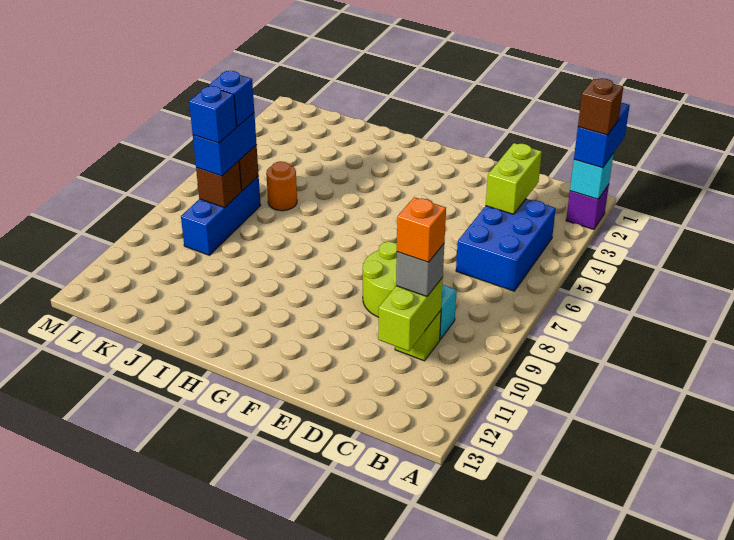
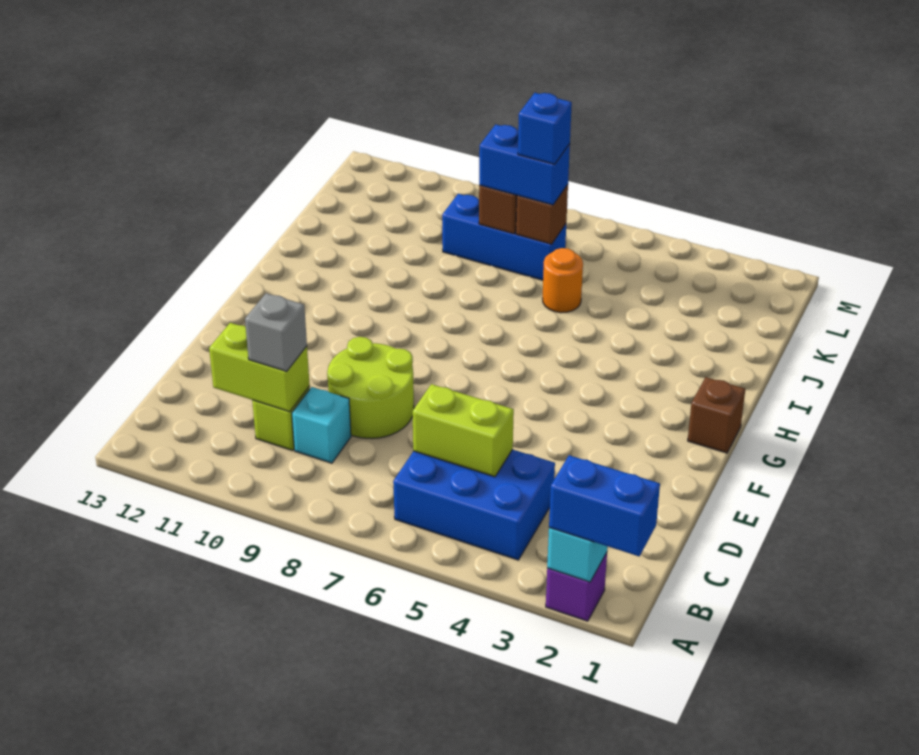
brown 1x1 brick [578,78,623,135] -> brown 1x1 brick moved to [688,377,745,453]
lime 1x2 brick [486,143,542,214] -> lime 1x2 brick moved to [413,384,514,477]
orange 1x1 brick [397,197,446,262] -> none
blue 1x1 brick [189,86,237,143] -> none

